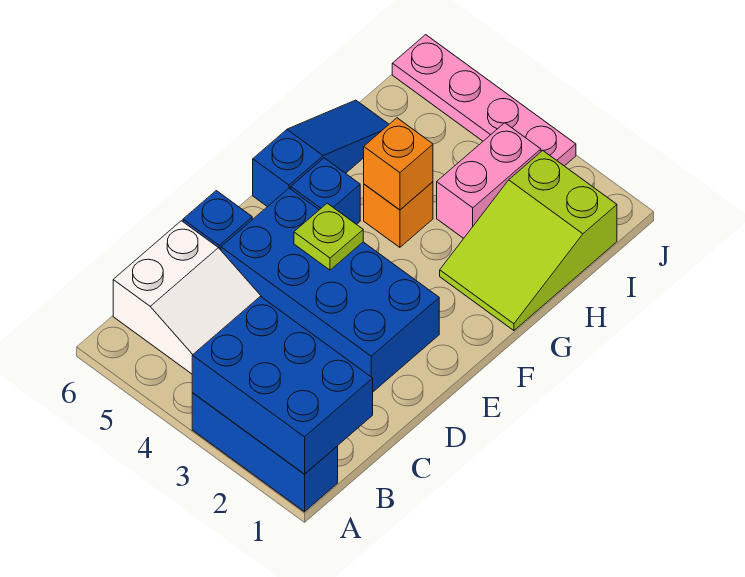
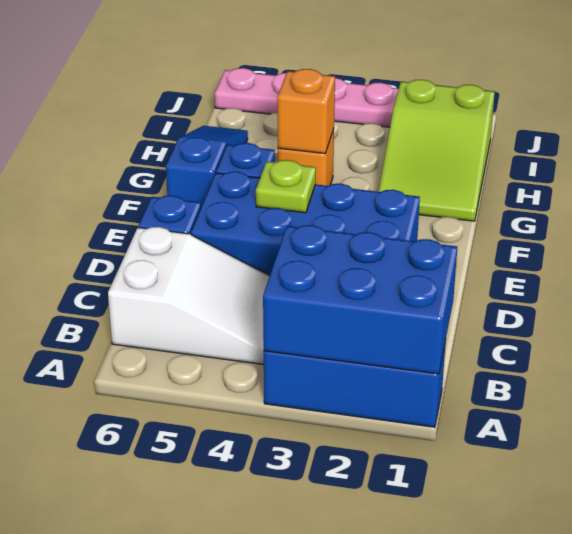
pink 1x2 brick [437,123,541,238] -> none

